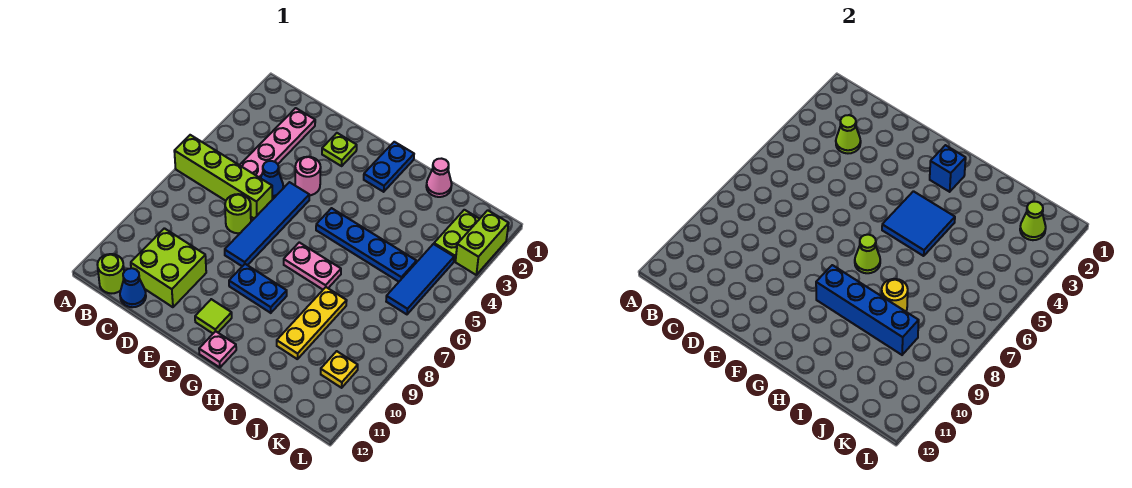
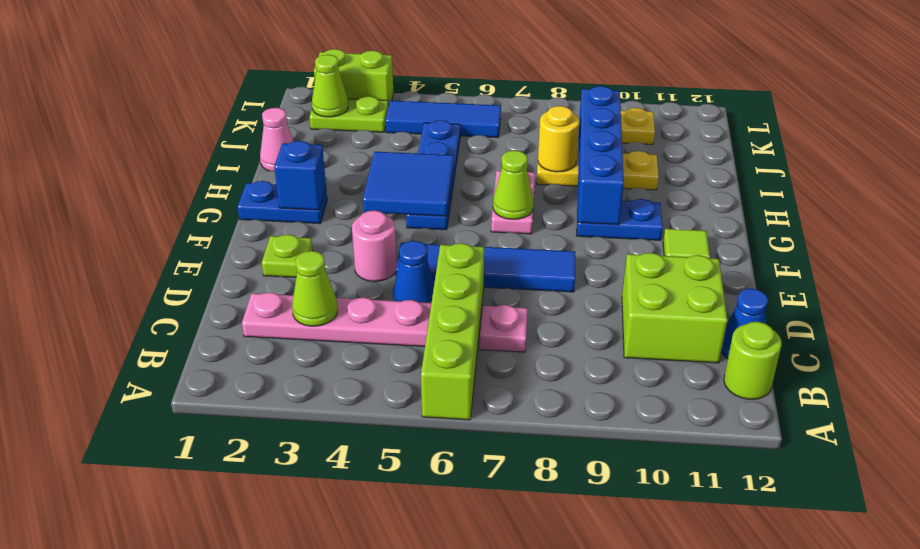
lime 1x1 round brick [225,194,251,233] -> none
blue 1x2 plate [229,264,287,313] -> blue 1x2 plate turned to [577,199,663,240]
pink 1x1 plate [199,331,236,368] -> pink 1x1 plate moved to [480,305,528,352]

